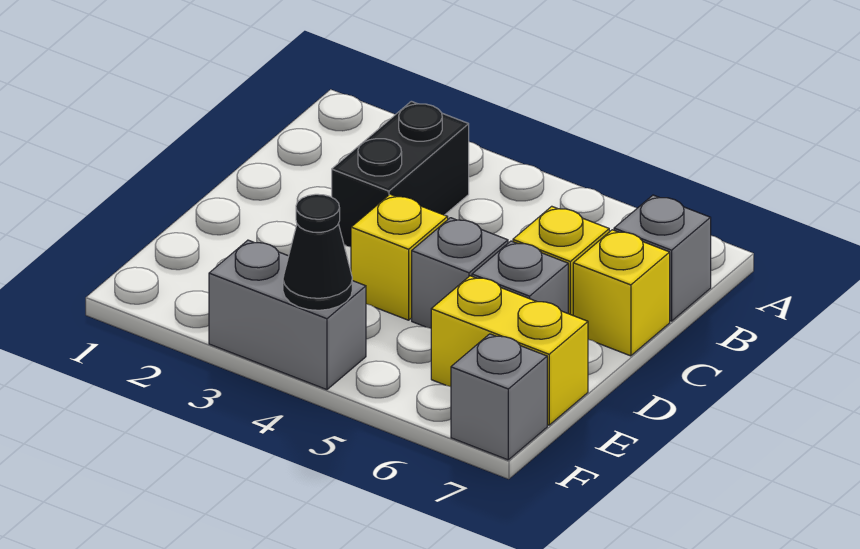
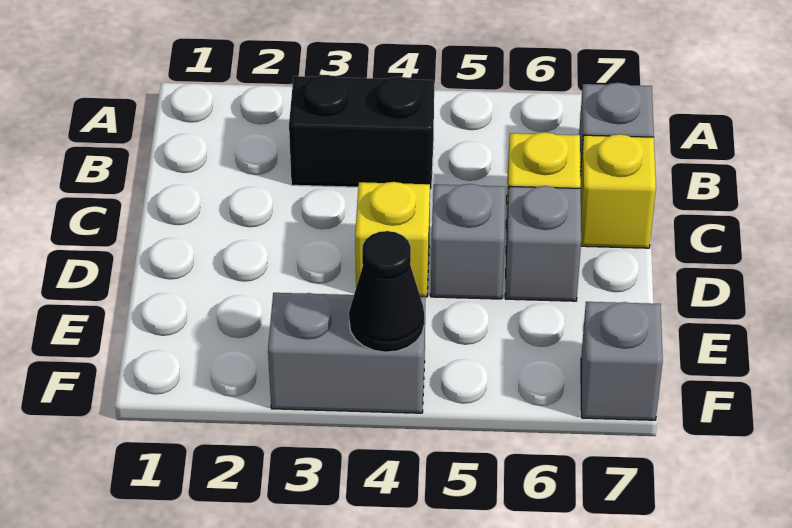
black 1x2 brick [332,101,469,247] -> black 1x2 brick turned to [289,75,434,189]
yellow 1x2 brick [431,276,588,425] -> none

